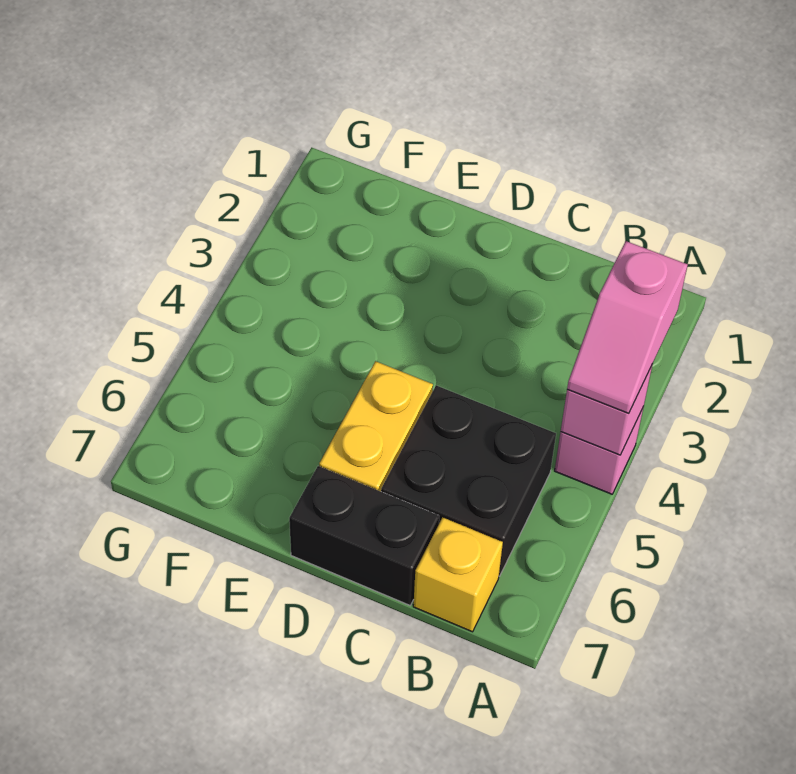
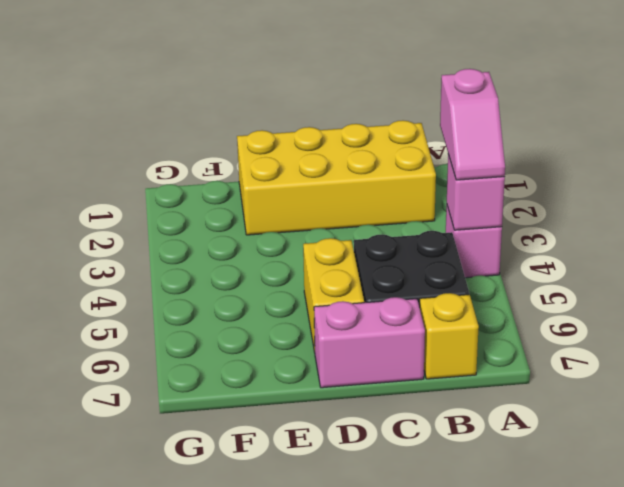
none -> yellow 2x4 brick [237,120,436,235]
black 1x2 brick [289,466,439,605] -> pink 1x2 brick [314,297,425,388]

